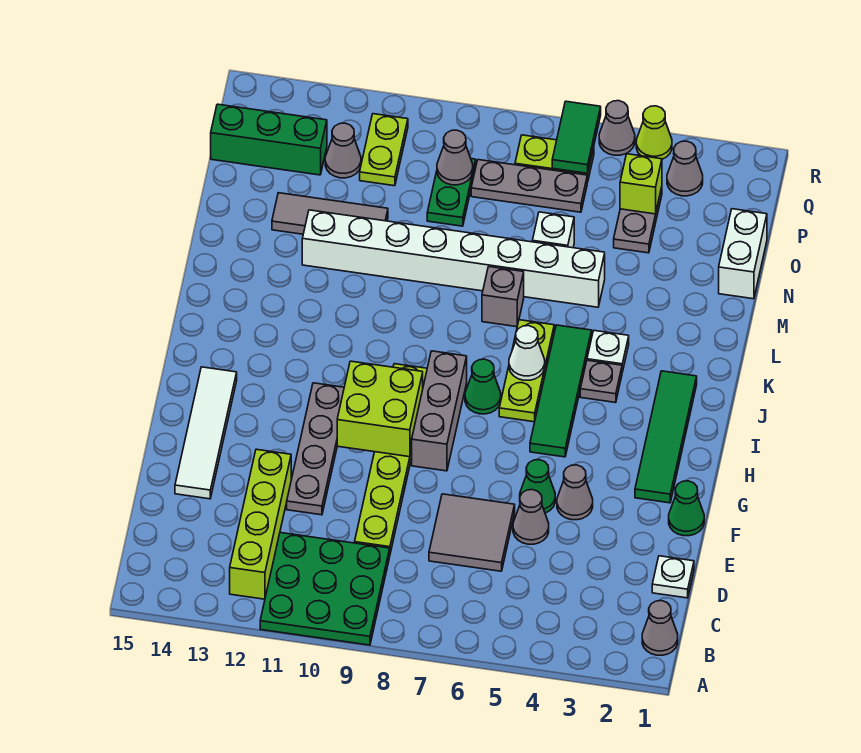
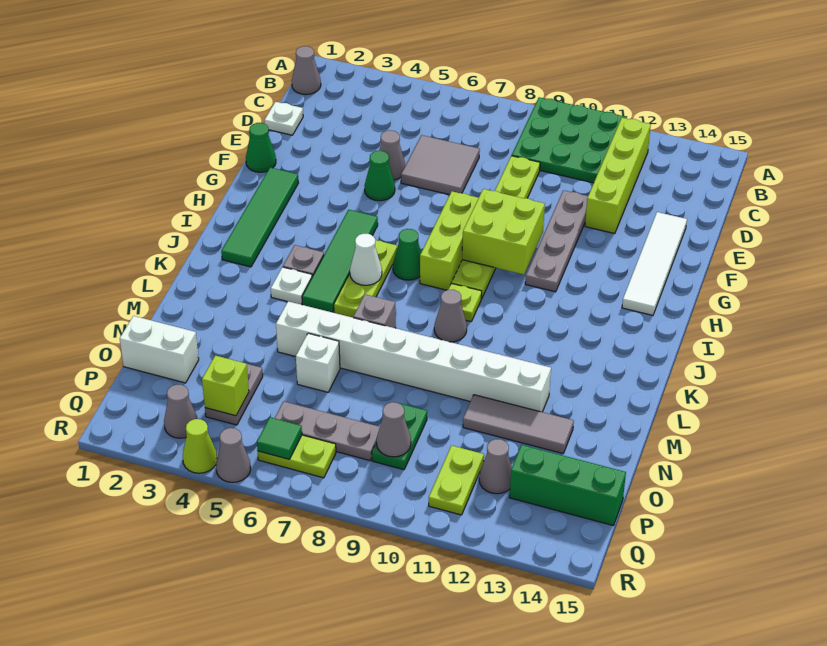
grey 1x1 cone [557,465,593,520] -> grey 1x1 cone moved to [434,290,467,342]
grey 1x3 brick [412,351,467,471] -> lime 1x3 brick [420,191,479,290]
none -> lime 1x1 plate [448,283,482,322]
white 1x2 brick [719,209,767,299] -> white 1x2 brick turned to [120,316,199,383]
green 1x2 tile [552,101,601,173] -> green 1x1 tile [257,417,302,459]

